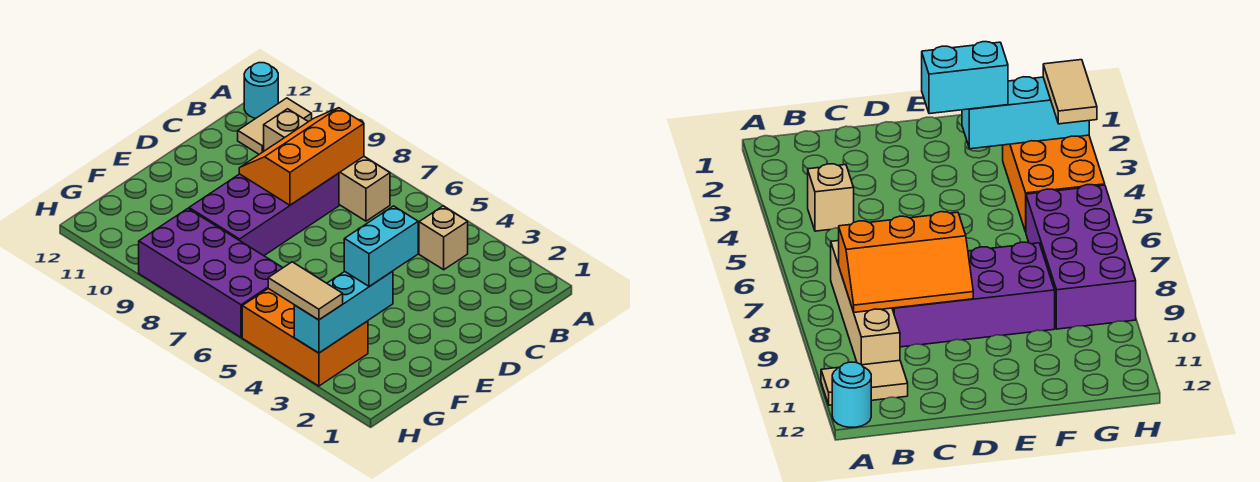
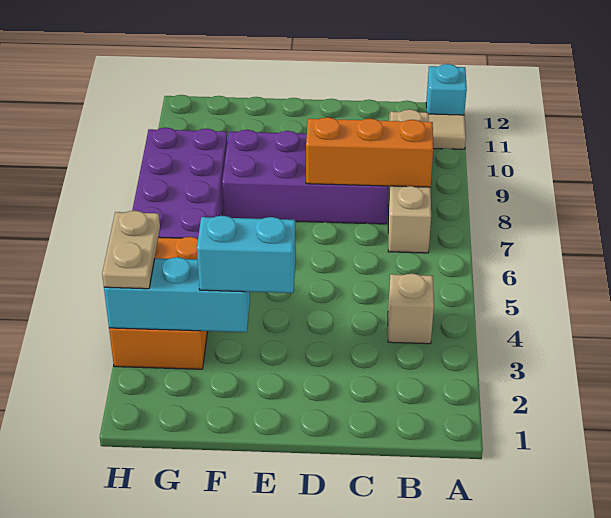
cyan 1x1 round brick [244,63,278,118] -> cyan 1x1 brick [426,64,467,115]
tan 1x2 tile [268,262,343,320] -> tan 1x2 plate [102,211,160,289]

